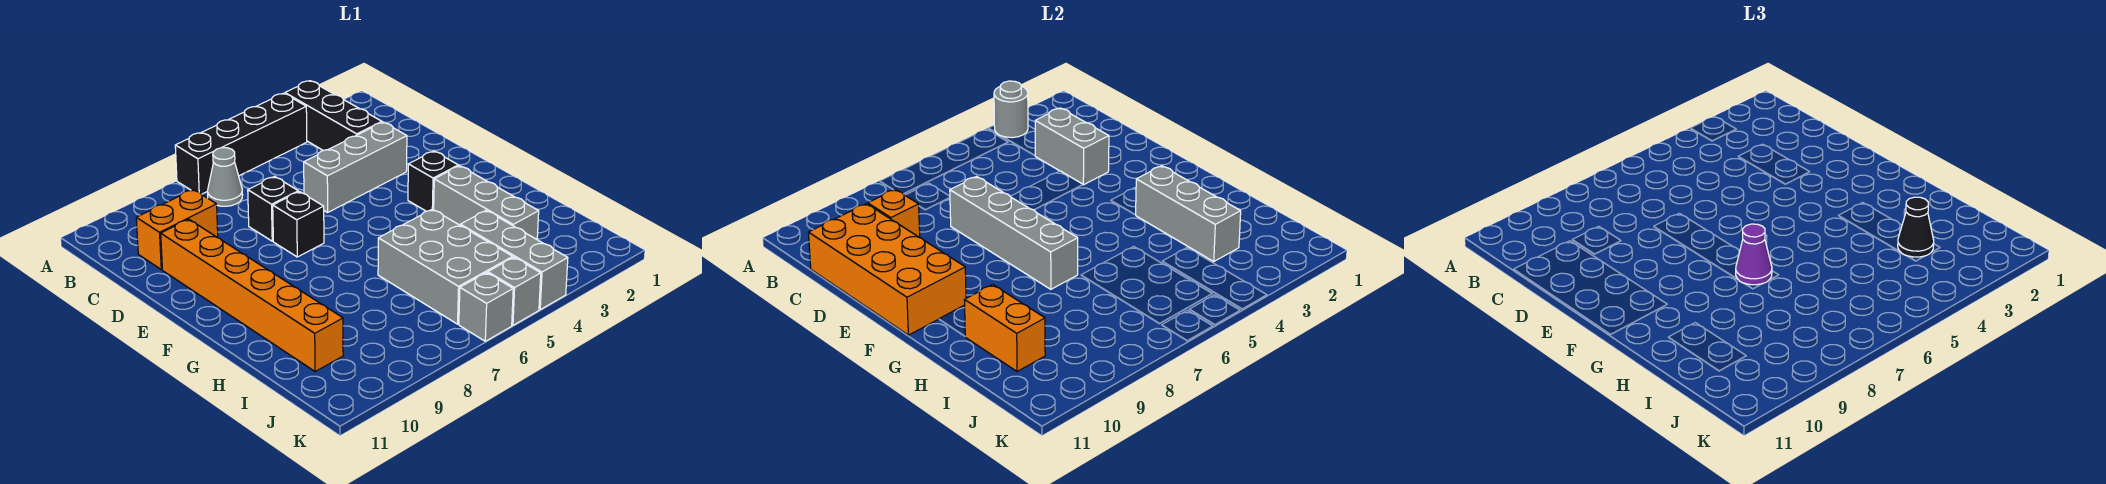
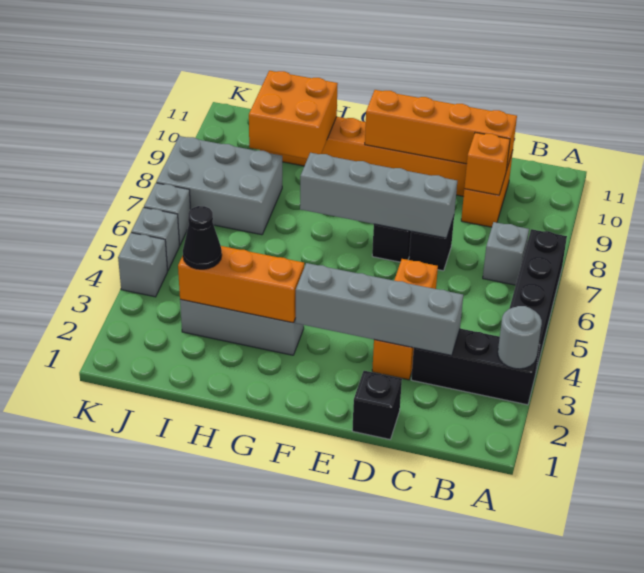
grey 1x1 cone [207,148,243,206] -> grey 1x1 brick [483,222,529,285]
grey 1x2 brick [1035,108,1109,185] -> grey 1x4 brick [295,263,463,356]
orange 2x4 brick [808,204,966,335] -> orange 1x4 brick [365,90,517,171]
grey 1x3 brick [304,122,407,212] -> orange 1x3 brick [372,259,438,380]
black 1x1 brick [408,151,458,211] -> black 1x1 brick moved to [352,371,402,439]
grey 1x3 brick [1136,166,1241,262] -> orange 1x3 brick [178,246,304,323]
purple 1x1 cone [1736,224,1772,285] -> none
grey 2x3 brick [378,209,513,324] -> grey 2x3 brick moved to [156,136,282,235]
orange 1x2 brick [964,285,1045,372] -> orange 2x2 brick [249,71,338,159]
grey 1x3 brick [460,210,568,309] -> grey 1x1 brick [118,233,168,297]

